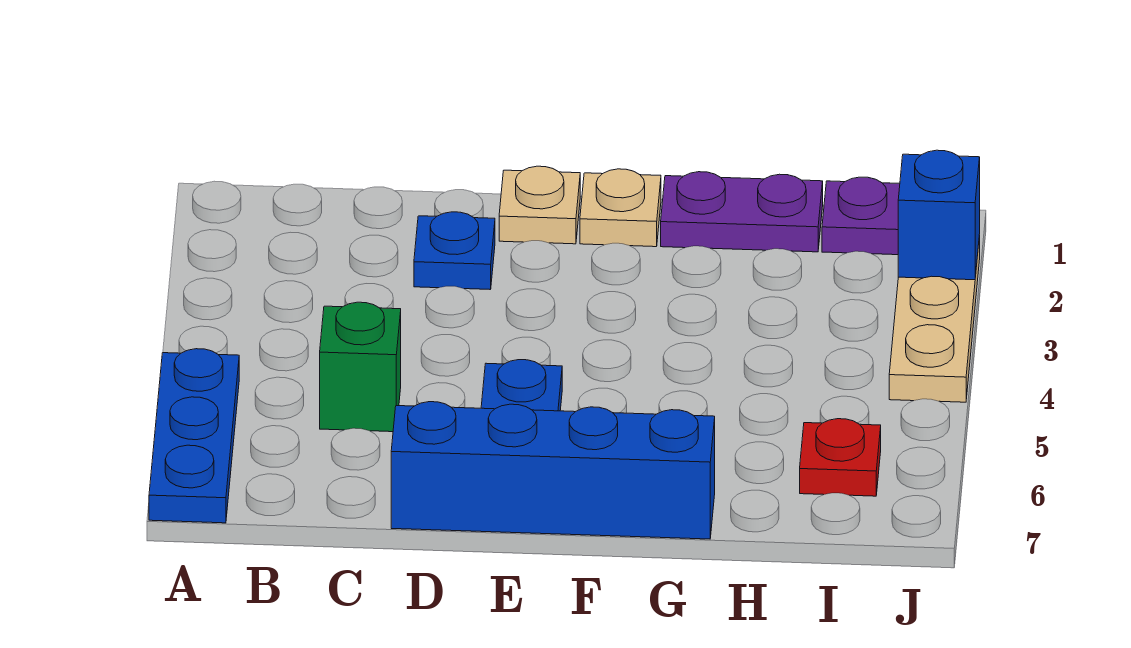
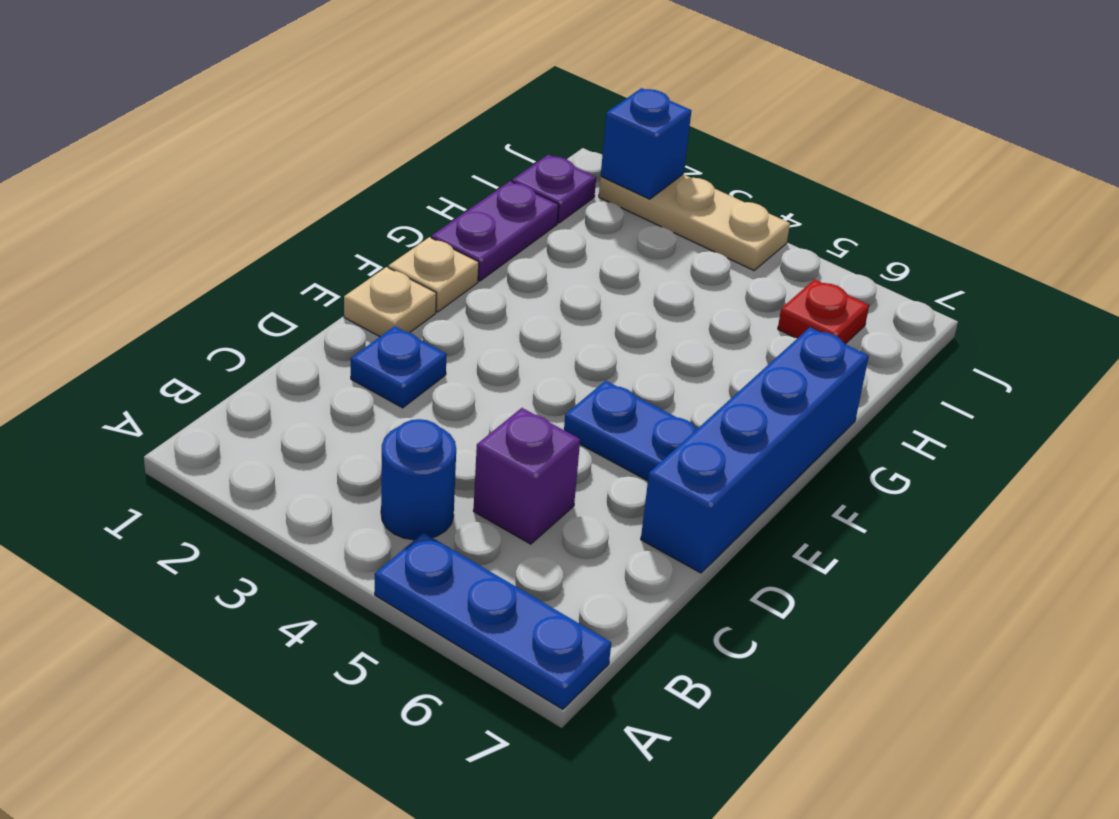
none -> blue 1x1 round brick [381,419,456,540]
green 1x1 brick [320,302,401,432] -> purple 1x1 brick [473,408,580,544]

